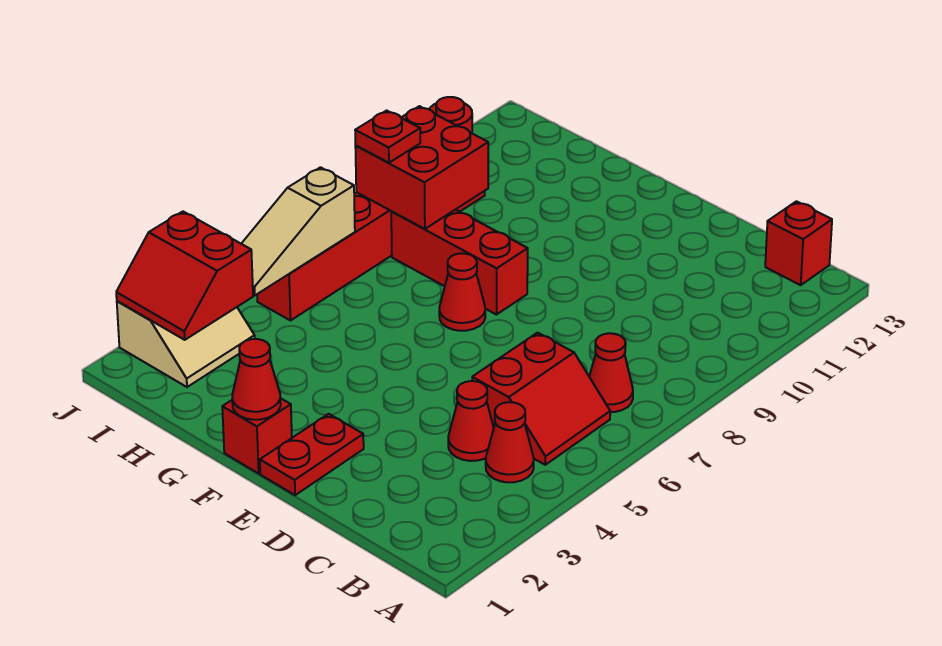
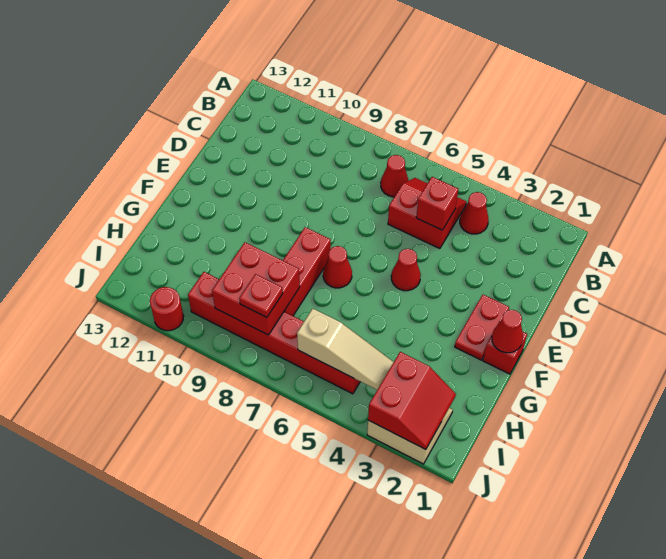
red 1x1 brick [765,201,832,285] -> red 1x1 brick moved to [416,177,458,230]
red 1x1 cone [448,381,494,461] -> red 1x1 cone moved to [391,249,421,291]
red 1x2 plate [260,414,364,495] -> red 1x2 plate turned to [455,295,509,360]

